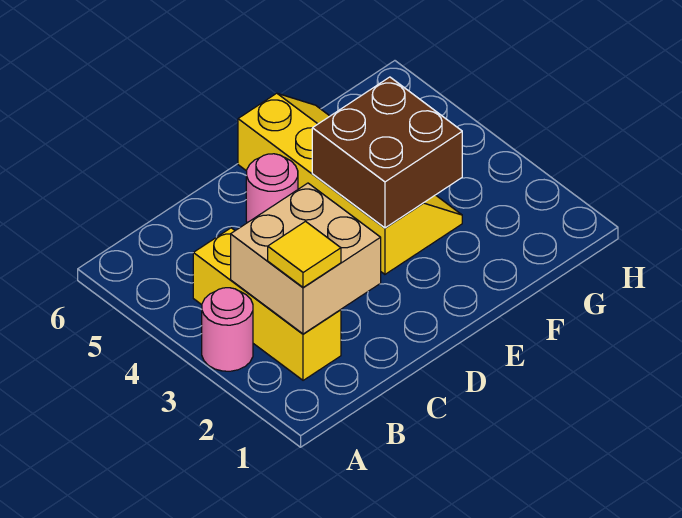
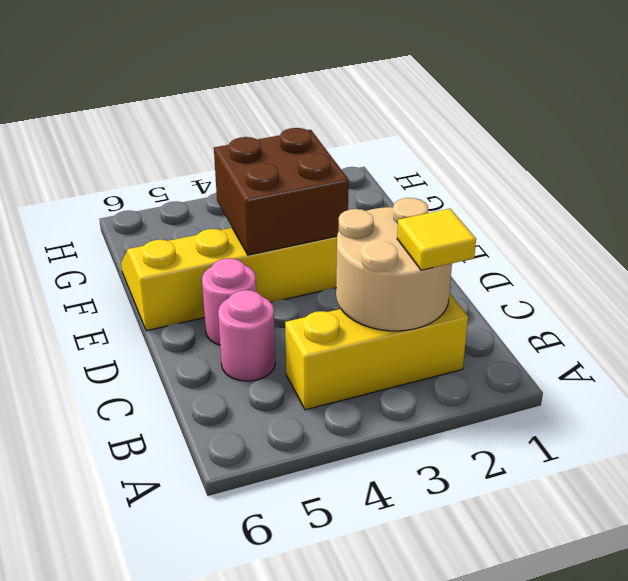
pink 1x1 round brick [202,288,253,371] -> pink 1x1 round brick moved to [218,290,275,381]
tan 2x2 brick [231,183,381,334] -> tan 2x2 round brick [336,198,452,331]

